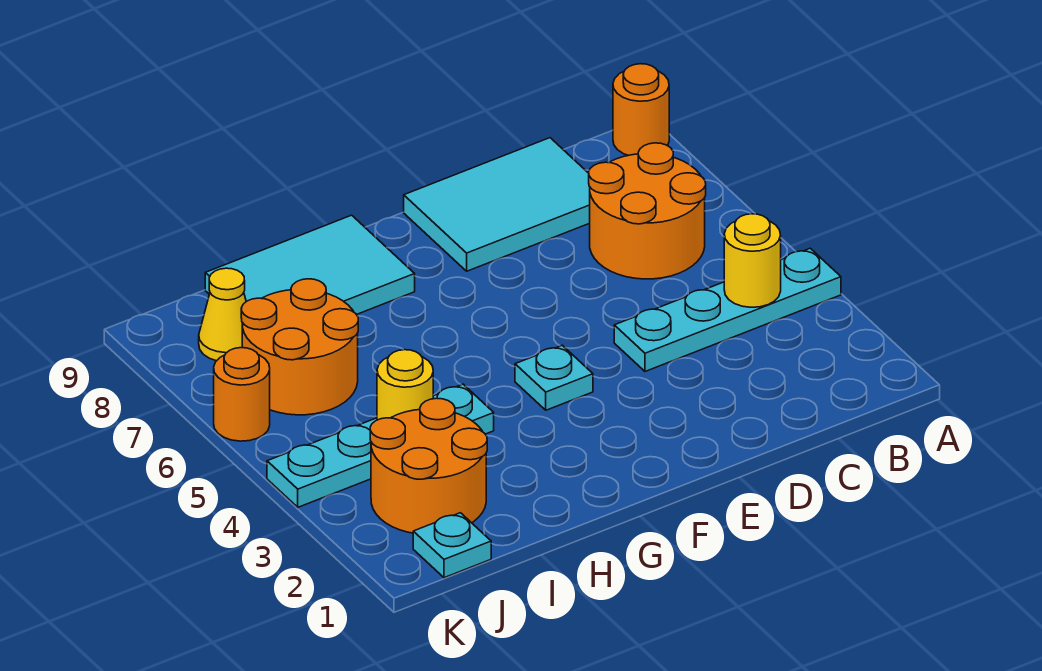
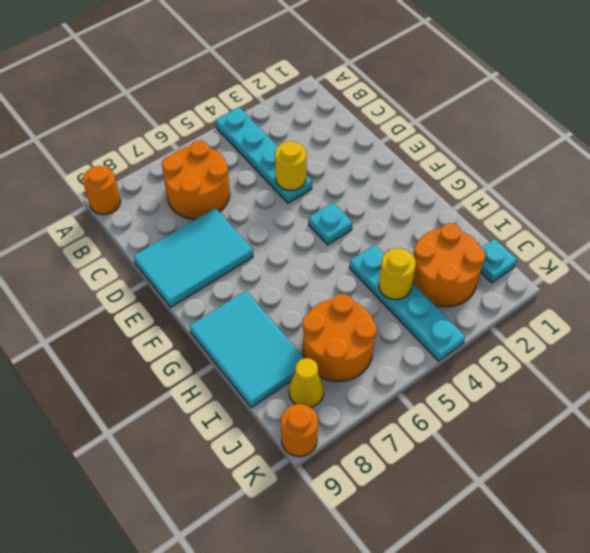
yellow 1x1 round brick [724,214,781,307] -> yellow 1x1 round brick moved to [275,141,306,190]
cyan 2x3 tile [404,138,590,271] -> cyan 2x3 tile turned to [133,208,253,307]
orange 1x1 round brick [214,348,270,441] -> orange 1x1 round brick moved to [281,404,318,457]

